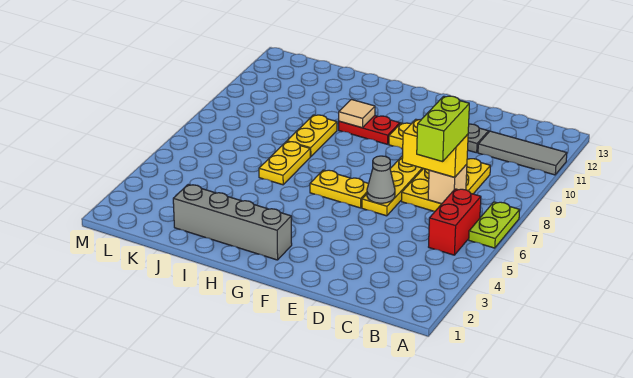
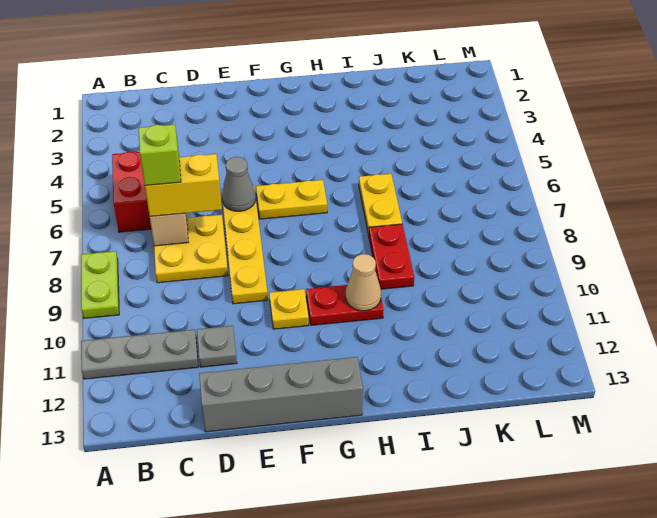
lime 1x2 plate [469,202,520,248] -> lime 1x2 plate moved to [81,251,119,318]
grey 1x3 tile [478,131,567,175] -> grey 1x3 plate [81,330,198,379]
lime 1x2 brick [417,96,469,162] -> lime 1x1 brick [139,124,181,185]
yellow 2x3 plate [401,159,490,211] -> yellow 2x2 plate [154,215,228,283]
grey 1x4 brick [173,185,292,260] -> grey 1x4 brick moved to [199,357,363,432]
tan 1x1 tile [339,99,375,128] -> tan 1x1 cone [346,254,381,311]
yellow 1x2 plate [287,115,337,157] -> red 1x2 plate [368,224,414,289]

